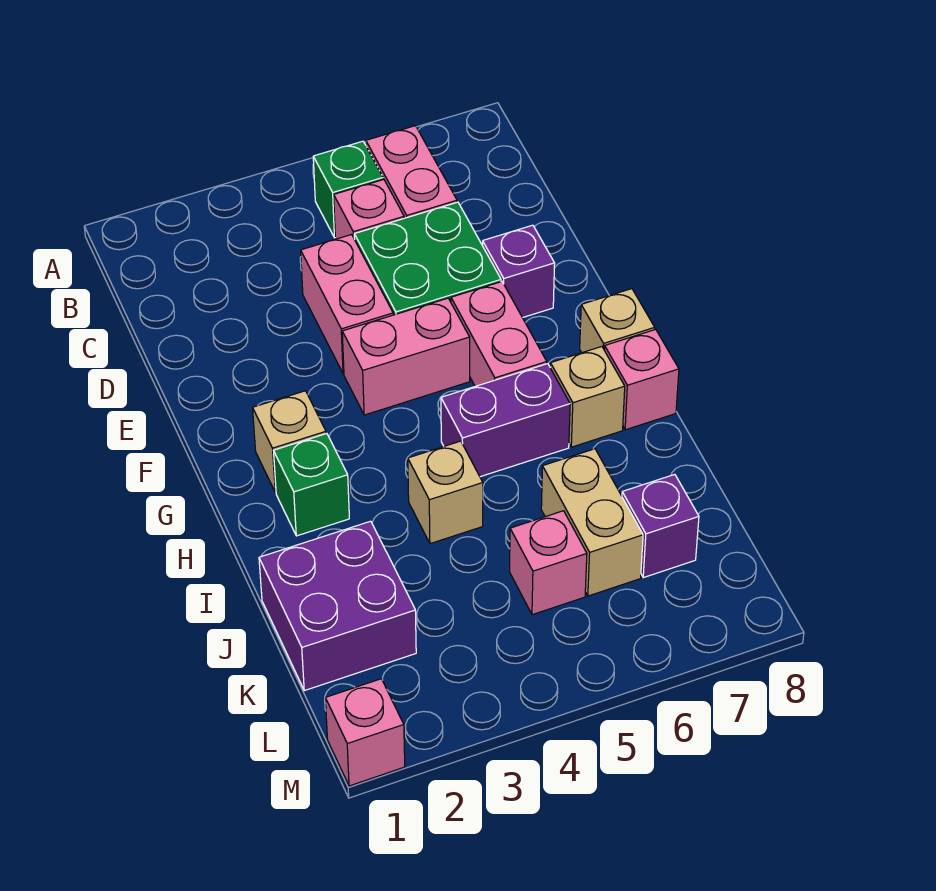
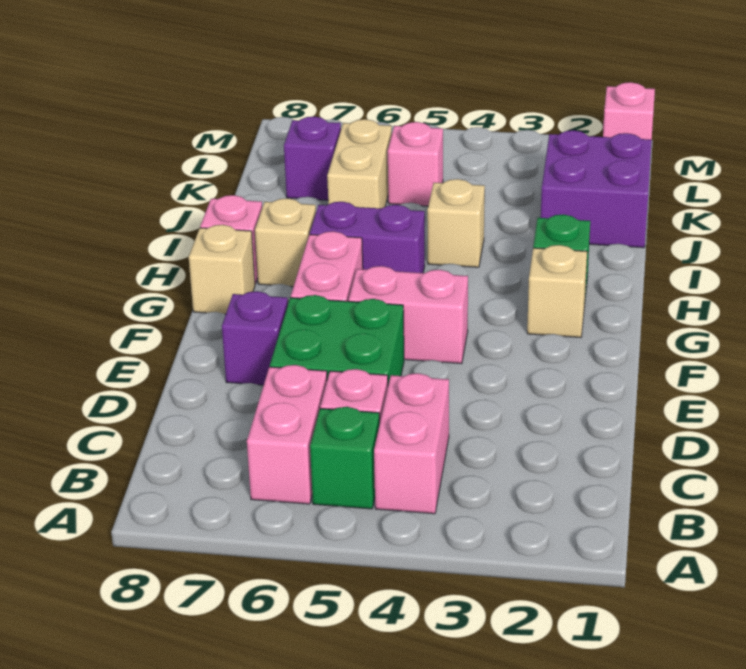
pink 1x2 brick [301,235,393,374] -> pink 1x2 brick moved to [374,373,449,514]

